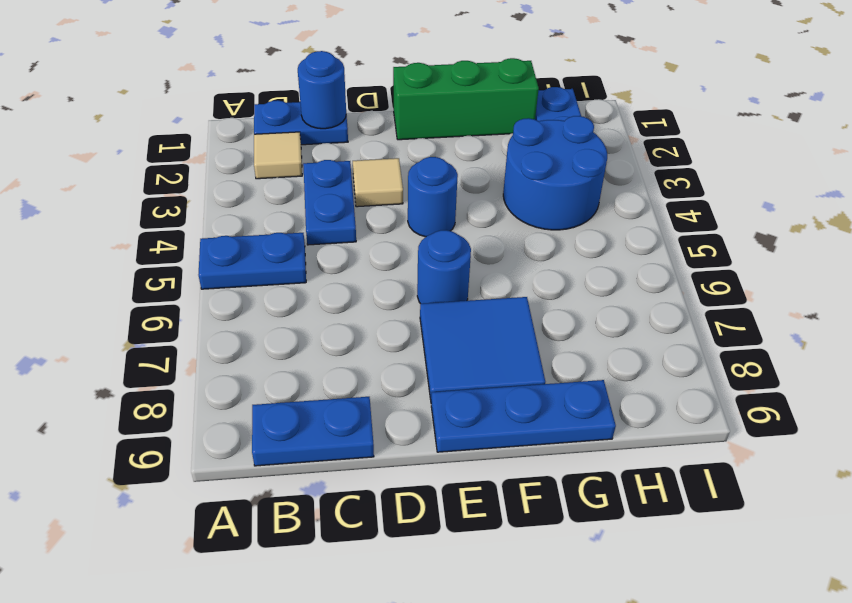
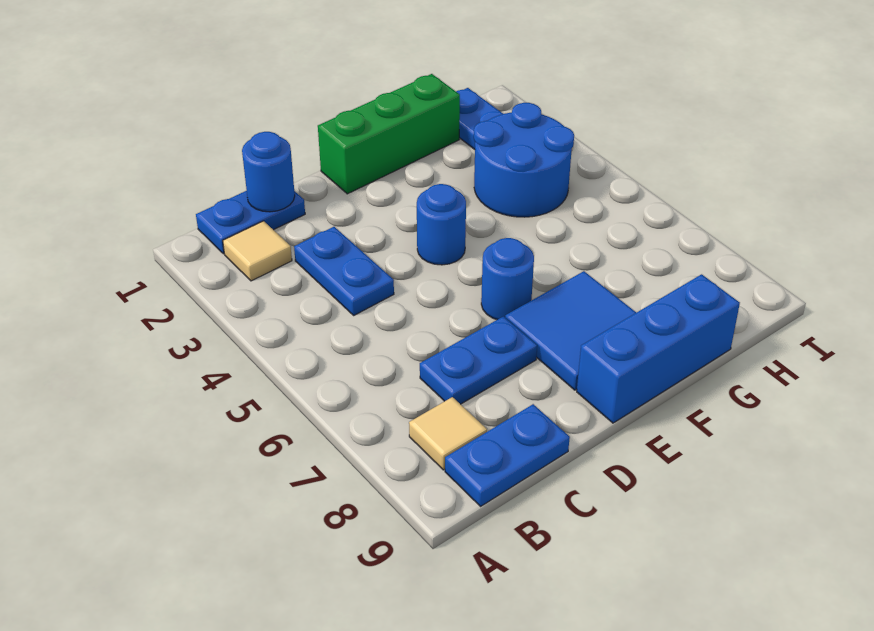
blue 1x2 plate [198,233,306,289] -> blue 1x2 plate moved to [420,316,537,404]
tan 1x1 tile [353,158,403,207] -> tan 1x1 tile moved to [409,397,487,470]
blue 1x3 plate [431,380,616,452] -> blue 1x3 brick [577,274,740,423]

